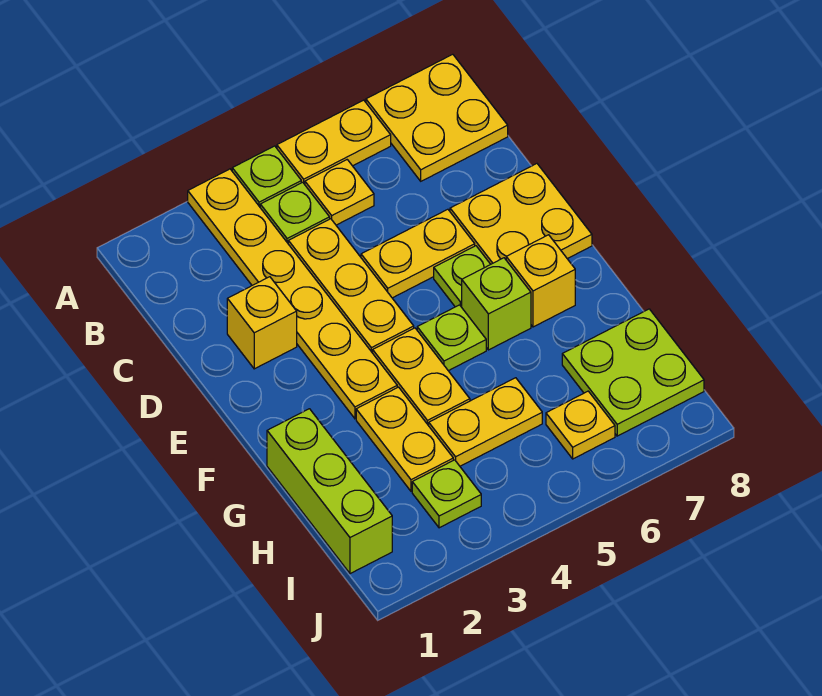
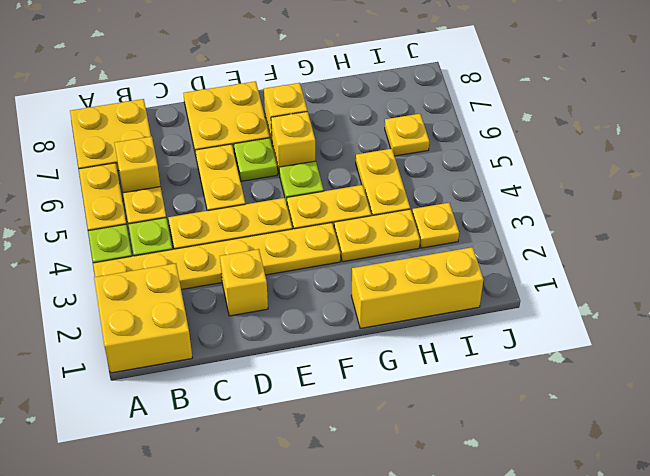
none -> yellow 2x2 brick [94,263,192,373]
none -> yellow 1x1 brick [115,136,160,193]
lime 1x1 brick [462,258,531,350] -> yellow 1x1 brick [271,111,315,175]
lime 1x3 brick [267,409,392,574] -> yellow 1x3 brick [351,247,483,329]
lime 2x2 plate [562,309,704,436] -> none
lime 1x1 plate [412,460,481,528] -> yellow 1x1 plate [412,203,459,248]

